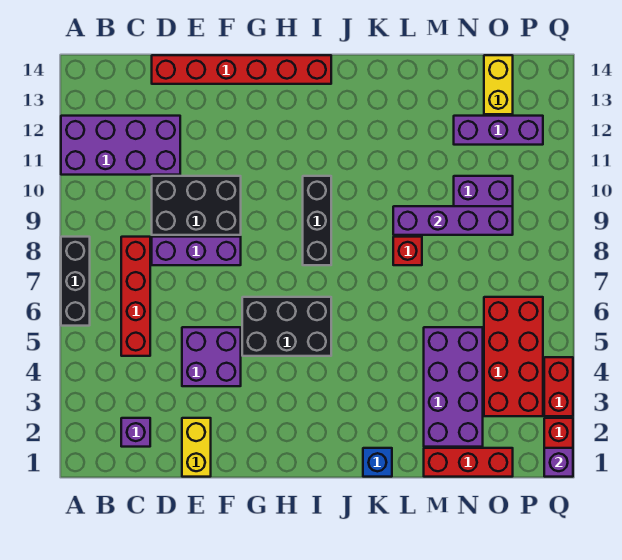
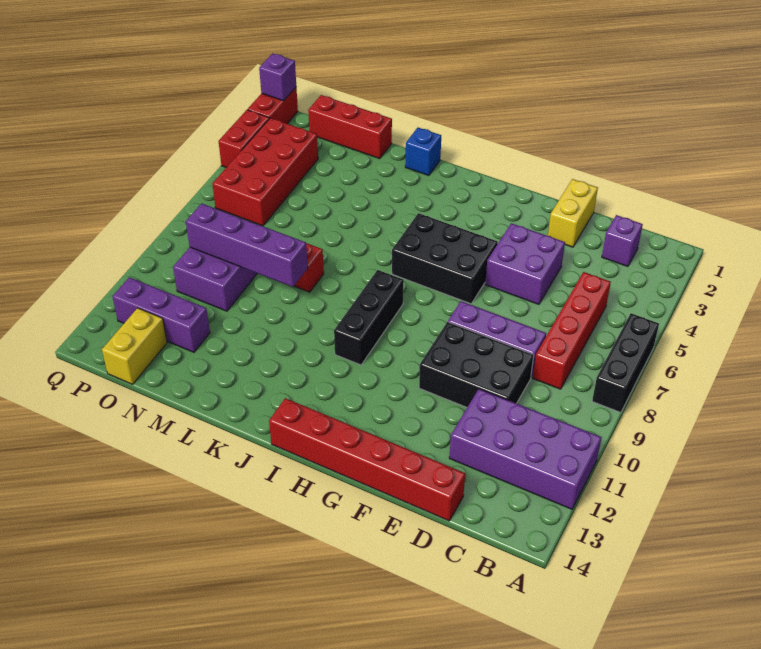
purple 2x4 brick [424,327,483,447] -> none

